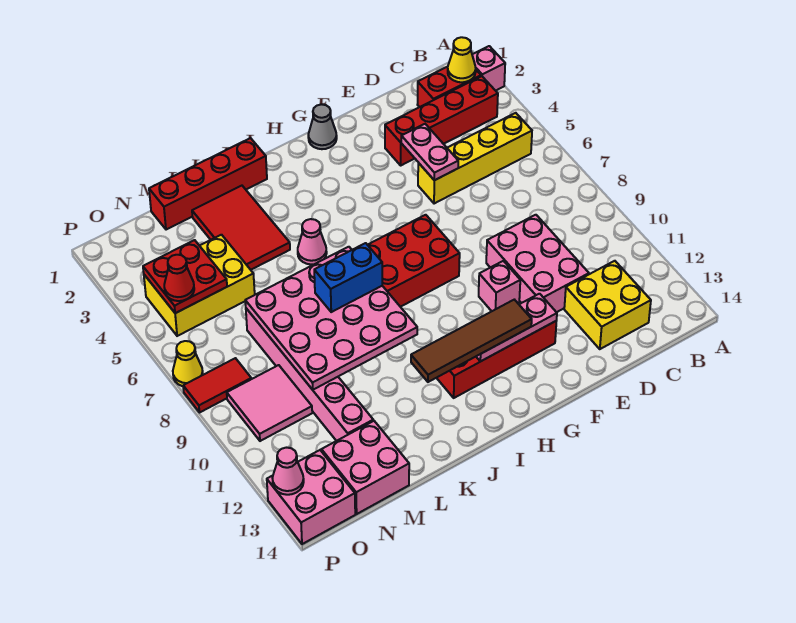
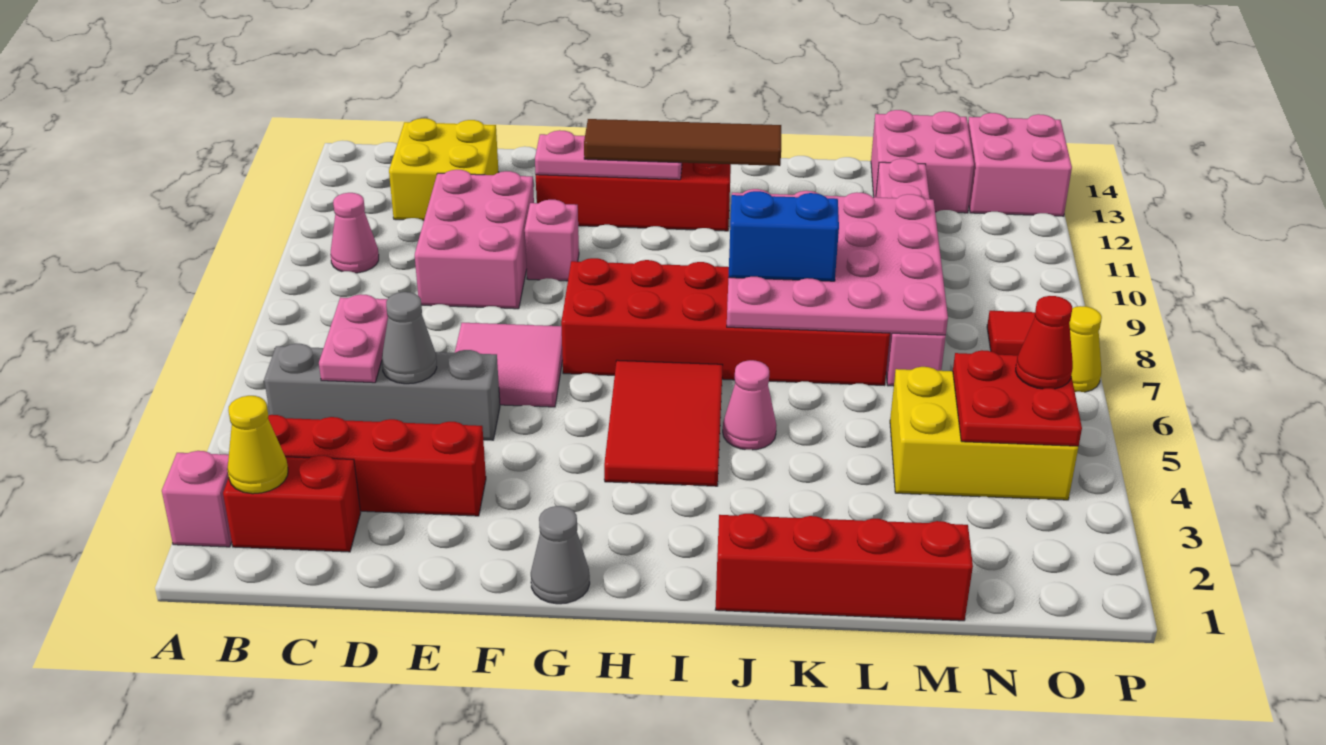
yellow 1x4 brick [418,113,532,204] -> grey 1x4 brick [264,344,500,440]
none -> grey 1x1 cone [382,292,437,384]
pink 1x2 plate [401,124,458,180] -> pink 1x2 plate moved to [319,294,388,383]
red 2x3 tile [192,186,290,270] -> red 2x3 tile moved to [604,360,723,486]
pink 2x2 tile [227,365,312,441] -> pink 2x2 tile moved to [455,323,563,407]
pink 1x1 cone [272,448,304,495] -> pink 1x1 cone moved to [330,193,379,273]

